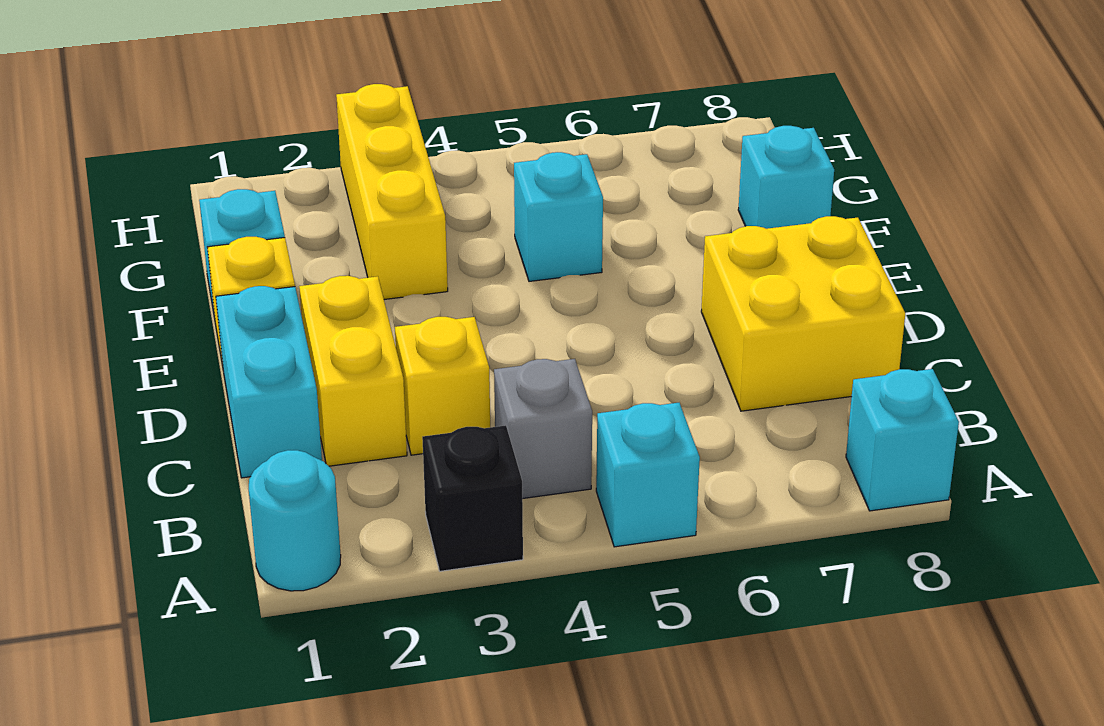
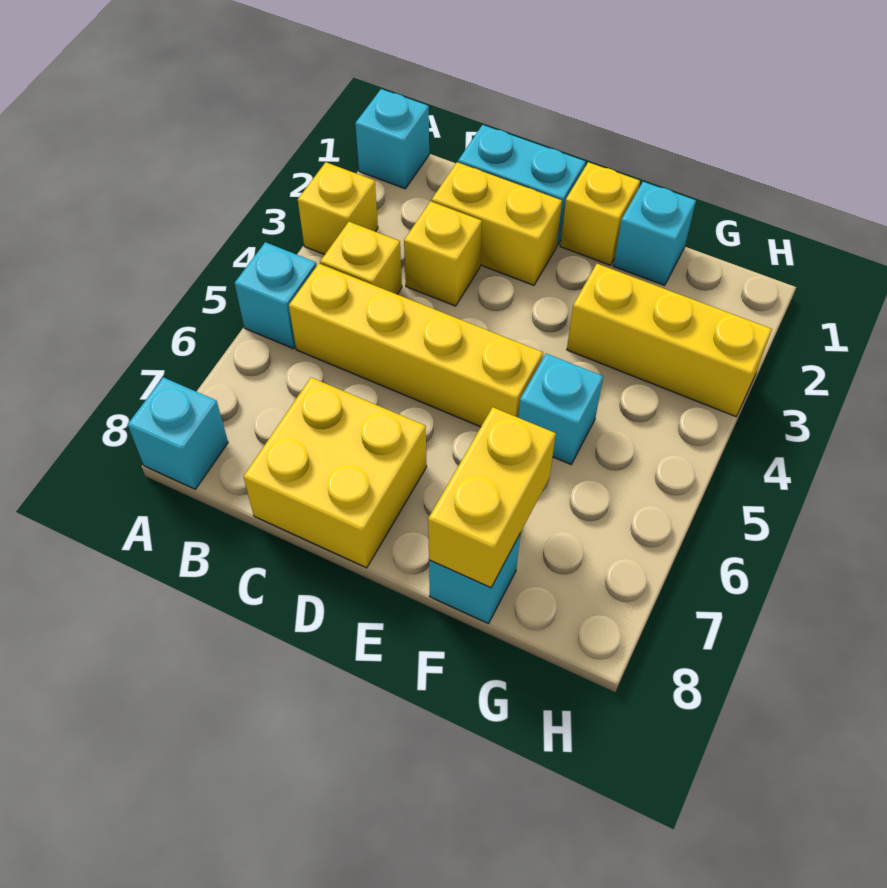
cyan 1x1 round brick [249,450,341,591] -> cyan 1x1 brick [355,89,429,189]
black 1x1 brick [422,425,523,571] -> yellow 1x1 brick [298,162,378,255]
grey 1x1 brick [494,359,592,499] -> yellow 1x1 brick [320,222,402,294]
none -> yellow 1x4 brick [289,264,543,427]
none -> yellow 1x2 brick [428,407,556,588]

